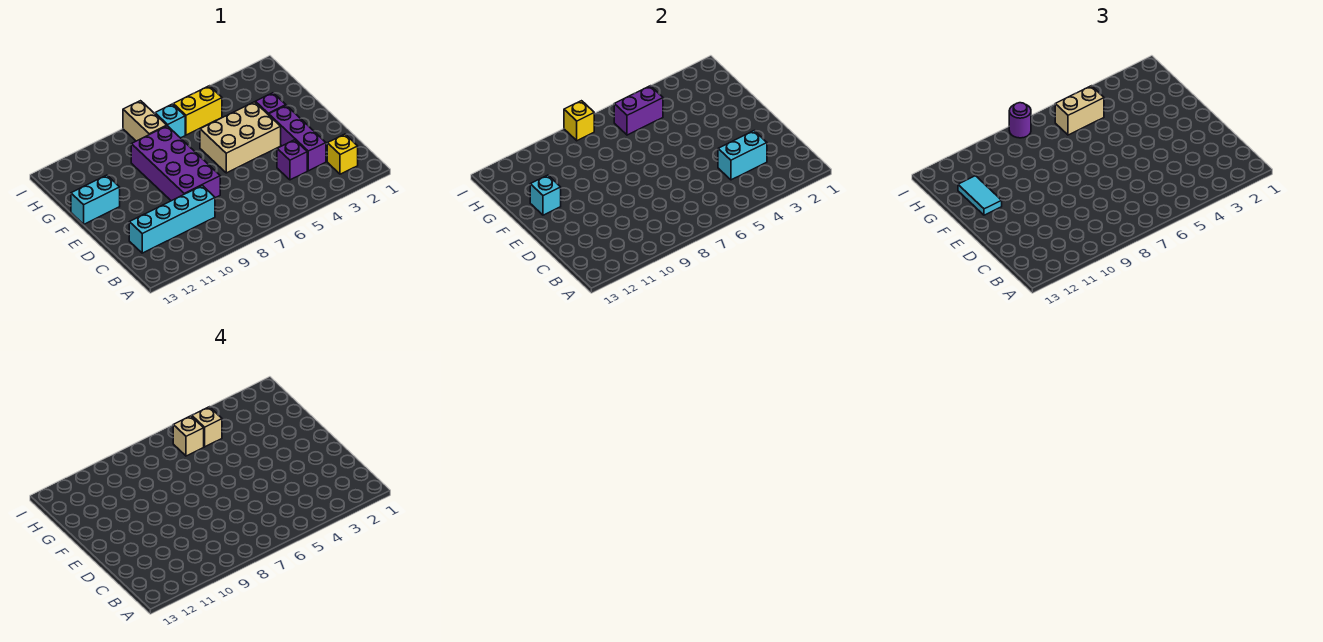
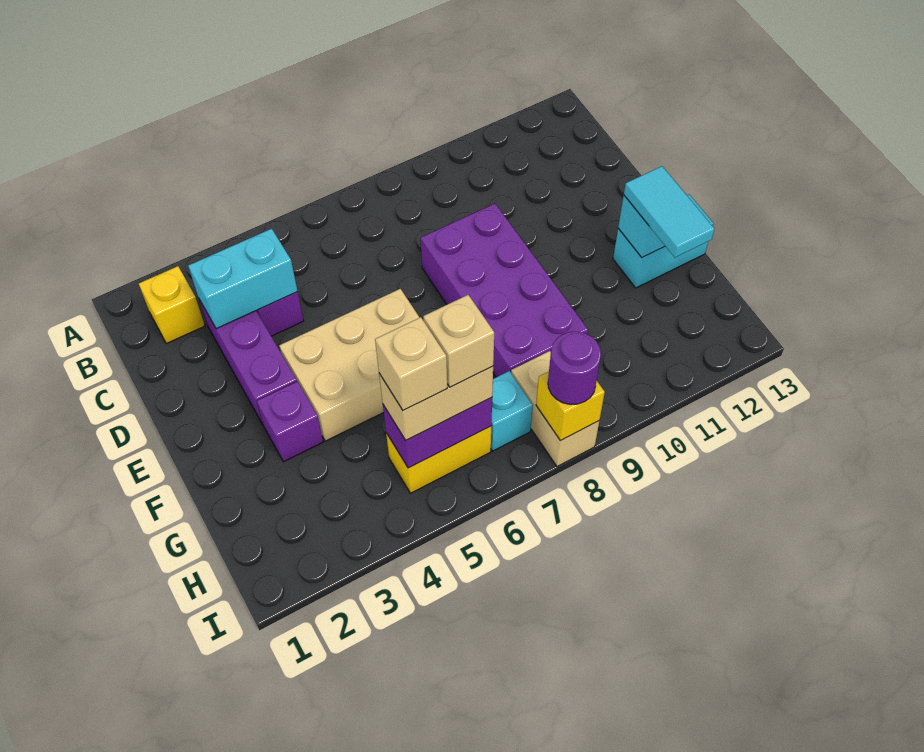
cyan 1x4 brick [129,186,215,253] -> none

